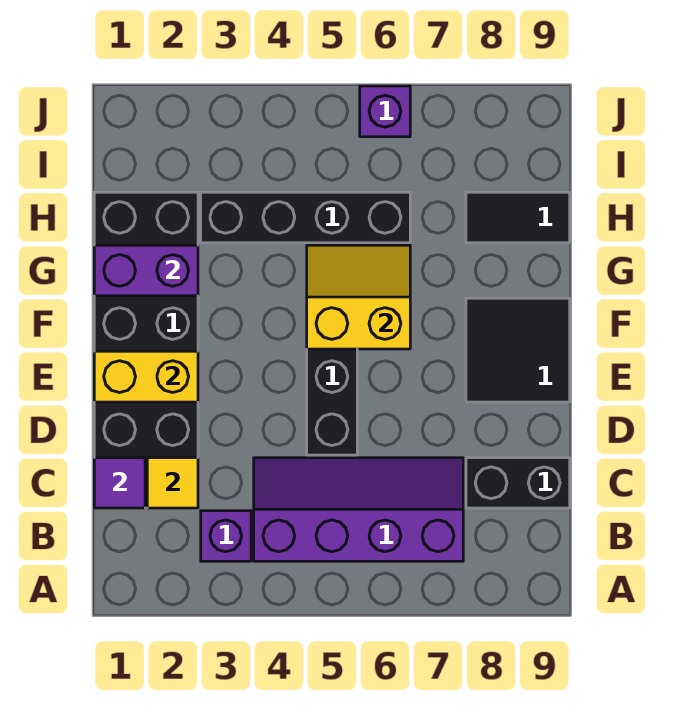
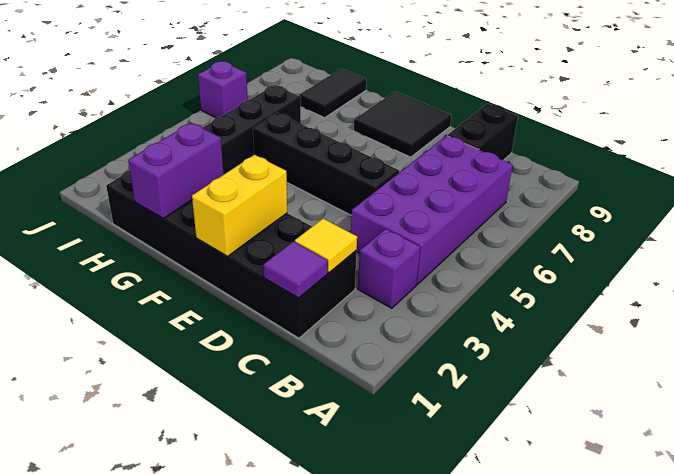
purple 2x4 slope [254,458,463,561] -> purple 2x4 brick [351,136,513,284]
yellow 2x2 slope [307,245,410,349] -> none

